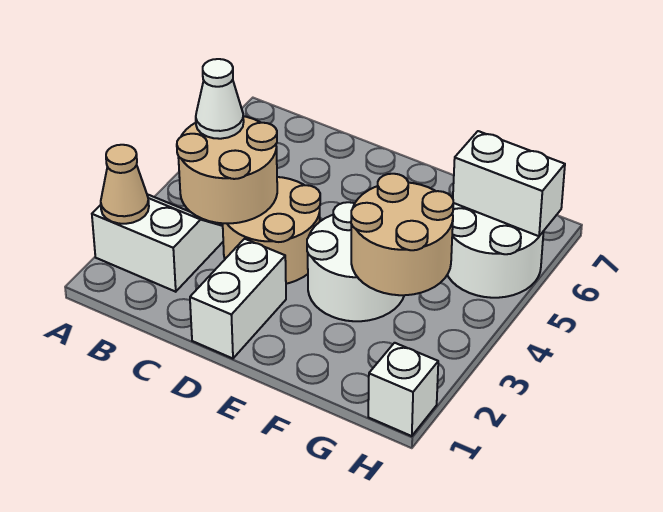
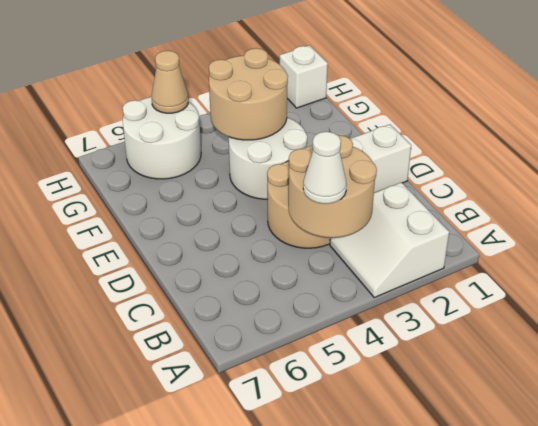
tan 1x1 cone [101,145,149,224] -> tan 1x1 cone moved to [151,51,189,113]
white 1x2 brick [453,131,565,236] -> none

